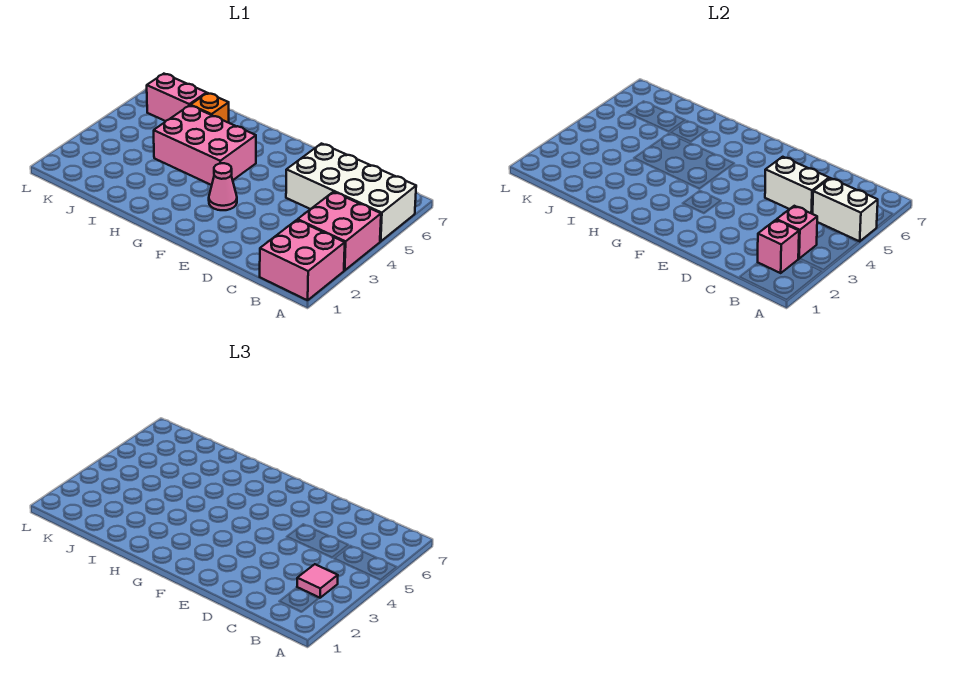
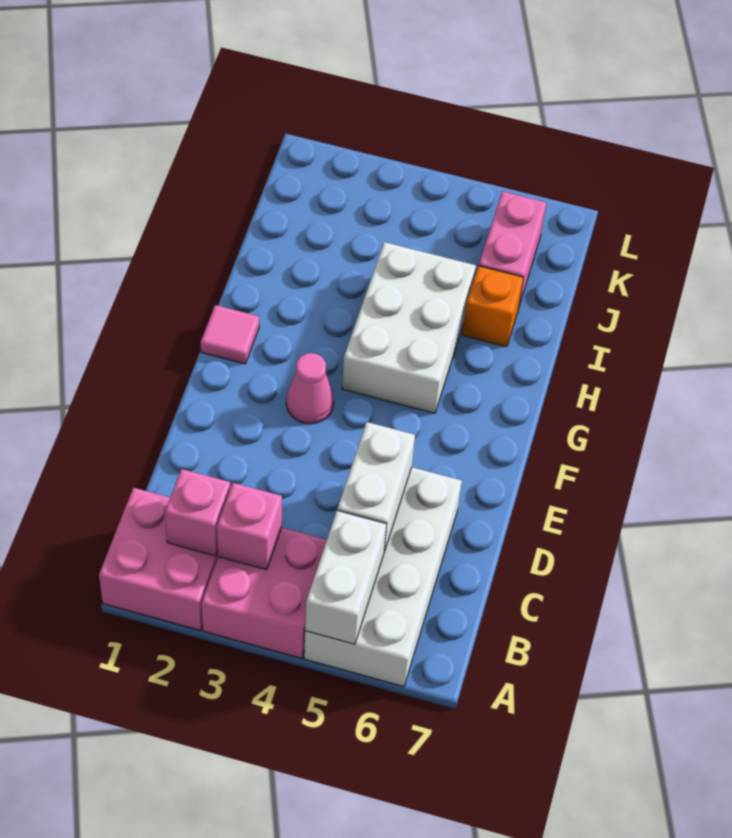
pink 1x1 tile [297,564,338,598] -> pink 1x1 tile moved to [201,305,259,364]
pink 2x3 brick [154,105,256,185] -> white 2x3 brick [342,242,476,413]

